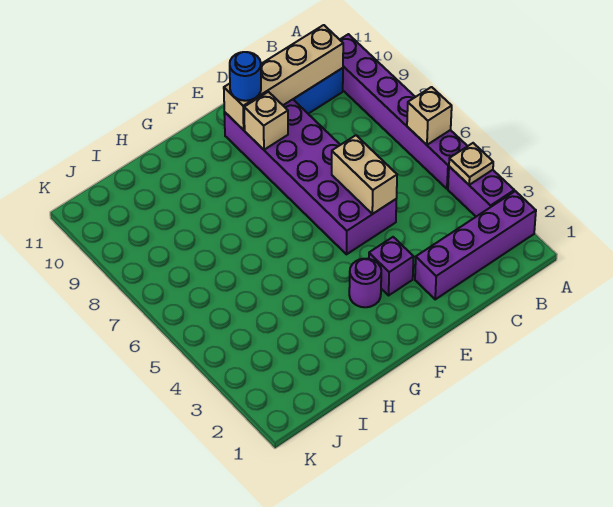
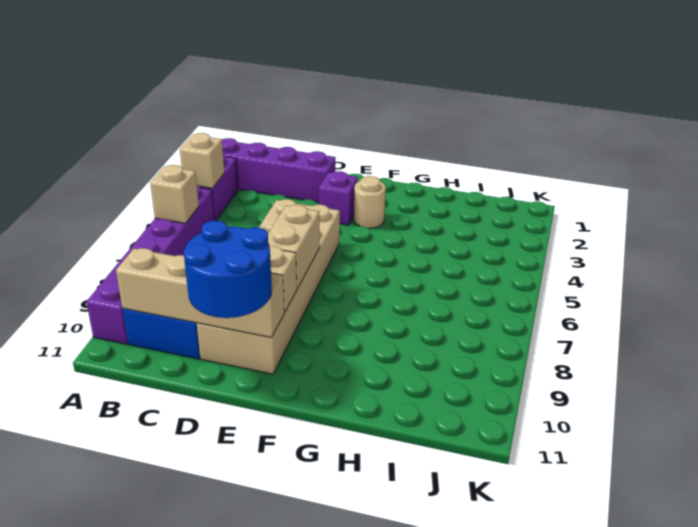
tan 1x1 plate [449,143,493,185] -> tan 1x1 brick [180,133,224,188]
purple 2x6 brick [224,99,396,254] -> tan 2x6 brick [197,199,340,374]
tan 1x2 brick [332,135,397,214] -> tan 1x2 brick moved to [268,205,320,289]
blue 1x1 round brick [230,52,261,101] -> blue 2x2 round brick [184,221,272,318]
purple 1x1 round brick [349,259,381,307] -> tan 1x1 round brick [354,176,386,228]

